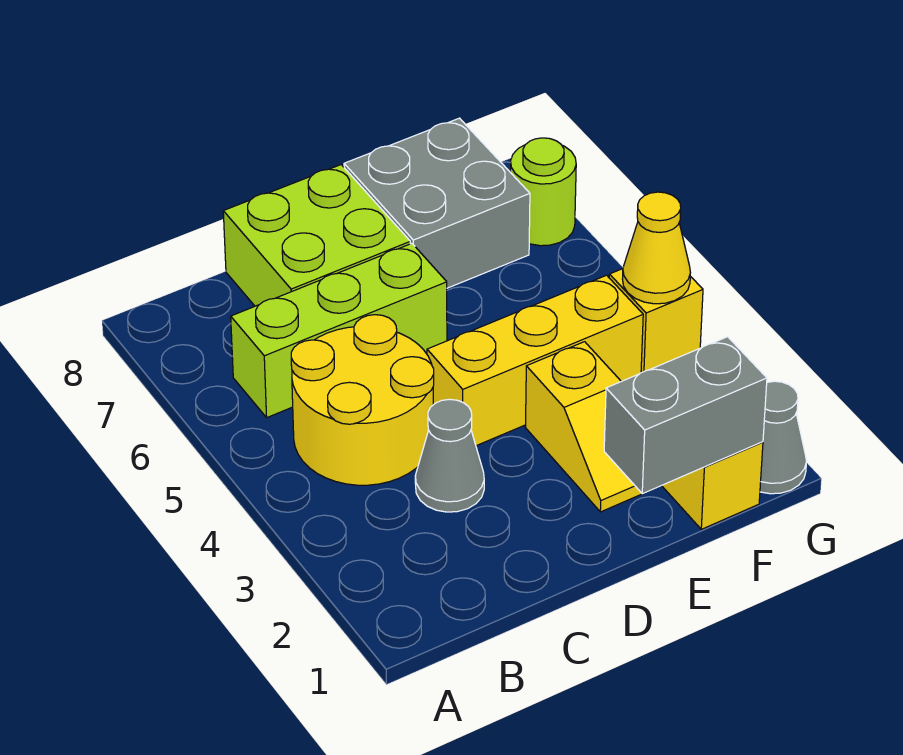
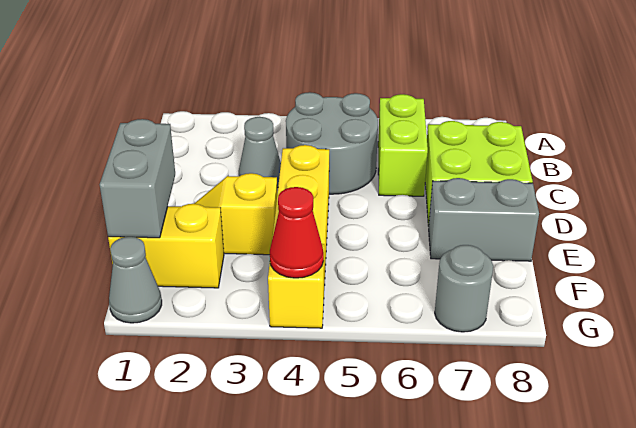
yellow 2x2 round brick [291,315,434,485] -> grey 2x2 round brick [286,92,378,194]
lime 1x3 brick [231,244,447,417] -> lime 1x2 brick [378,94,428,196]
grey 2x2 brick [344,118,530,288] -> grey 1x2 brick [428,178,539,261]
yellow 1x1 cone [623,192,691,304] -> red 1x1 cone [270,187,324,278]
lime 1x1 round brick [510,138,576,246] -> grey 1x1 round brick [435,245,493,332]

